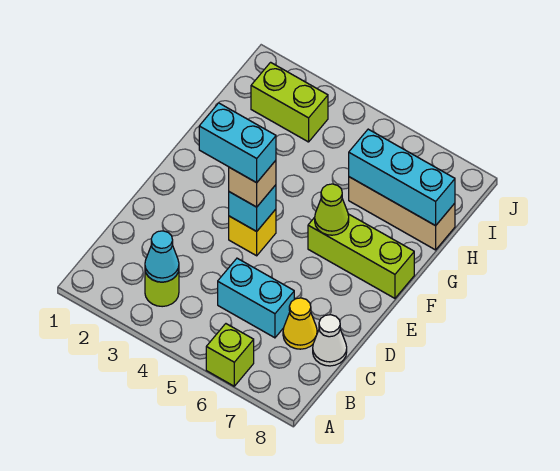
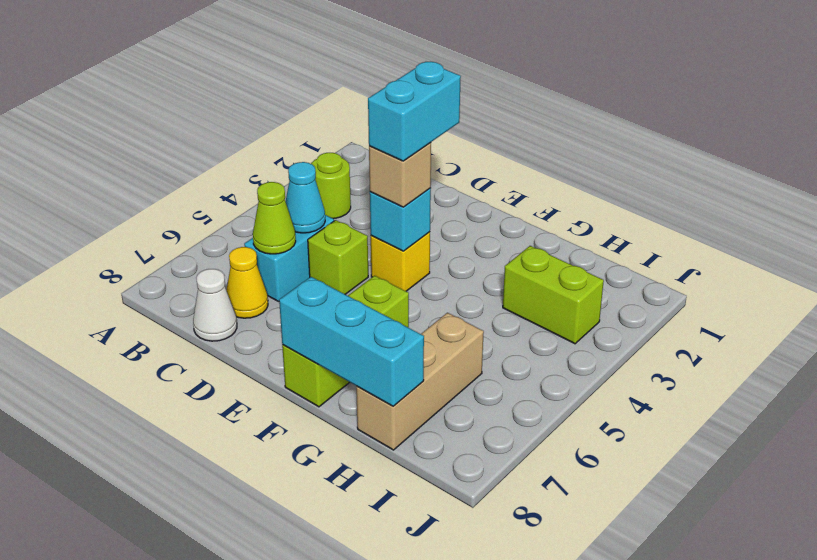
lime 1x1 brick [206,324,254,386] -> lime 1x1 brick moved to [308,220,368,294]
cyan 1x1 cone [145,231,179,282] -> cyan 1x1 cone moved to [285,162,325,233]
lime 1x1 cone [315,184,349,235] -> lime 1x1 cone moved to [253,182,296,254]
cyan 1x3 brick [349,129,455,226] -> cyan 1x3 brick turned to [279,277,424,406]
lime 1x2 brick [251,62,328,142] -> lime 1x2 brick turned to [503,246,604,344]

